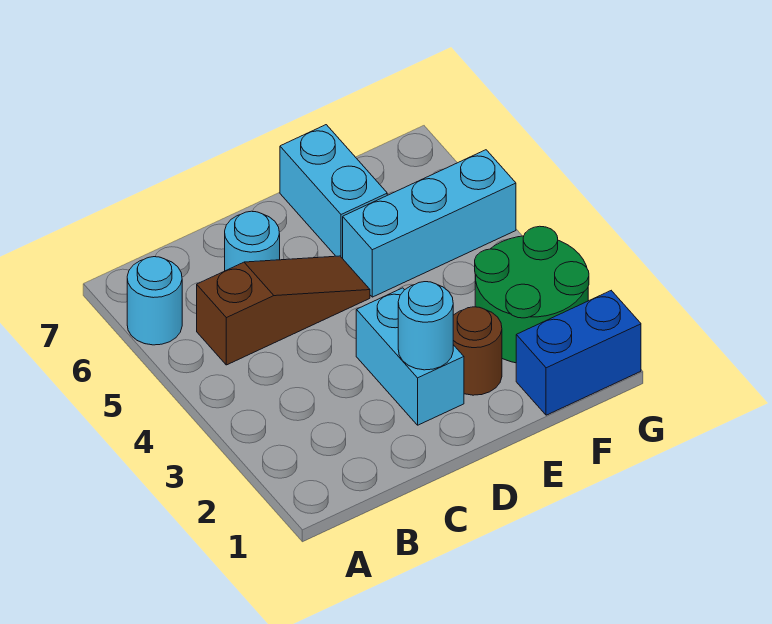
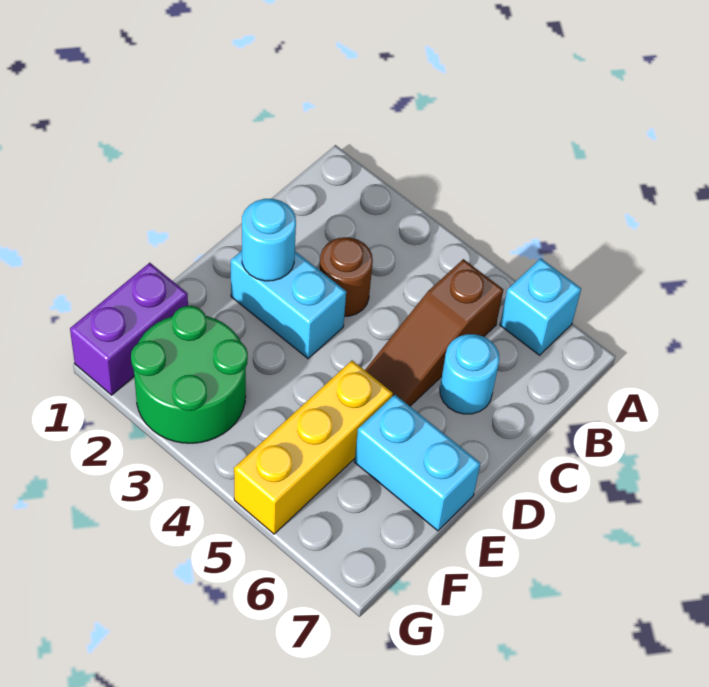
cyan 1x1 round brick [127,257,182,345] -> cyan 1x1 brick [500,258,581,355]
brown 1x1 round brick [453,307,502,395] -> brown 1x1 round brick moved to [319,237,373,316]
cyan 1x3 brick [343,150,516,297] -> yellow 1x3 brick [234,361,393,534]
blue 1x2 brick [516,291,641,415] -> purple 1x2 brick [70,263,188,395]

